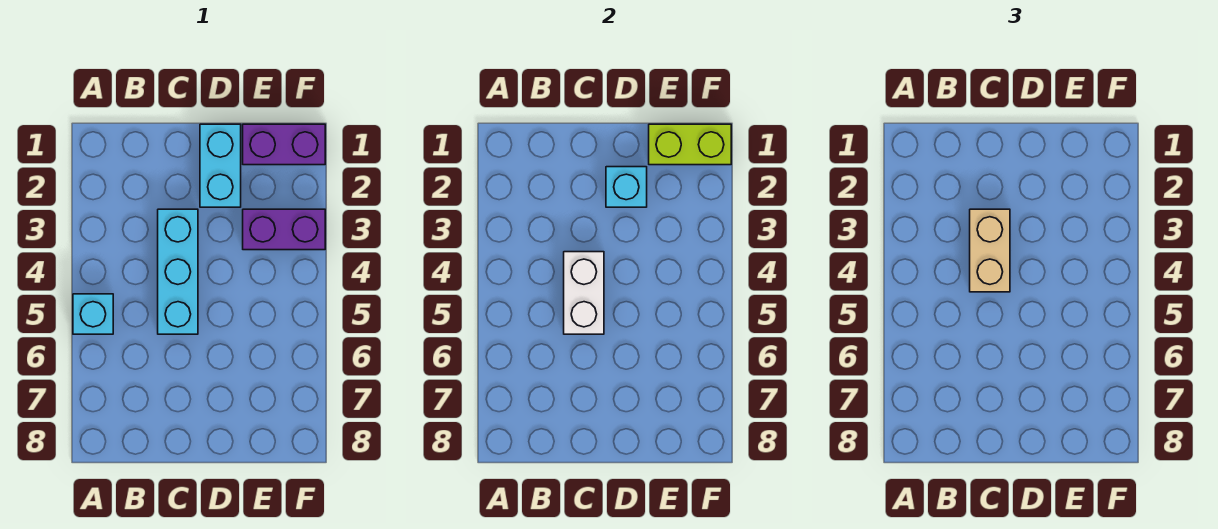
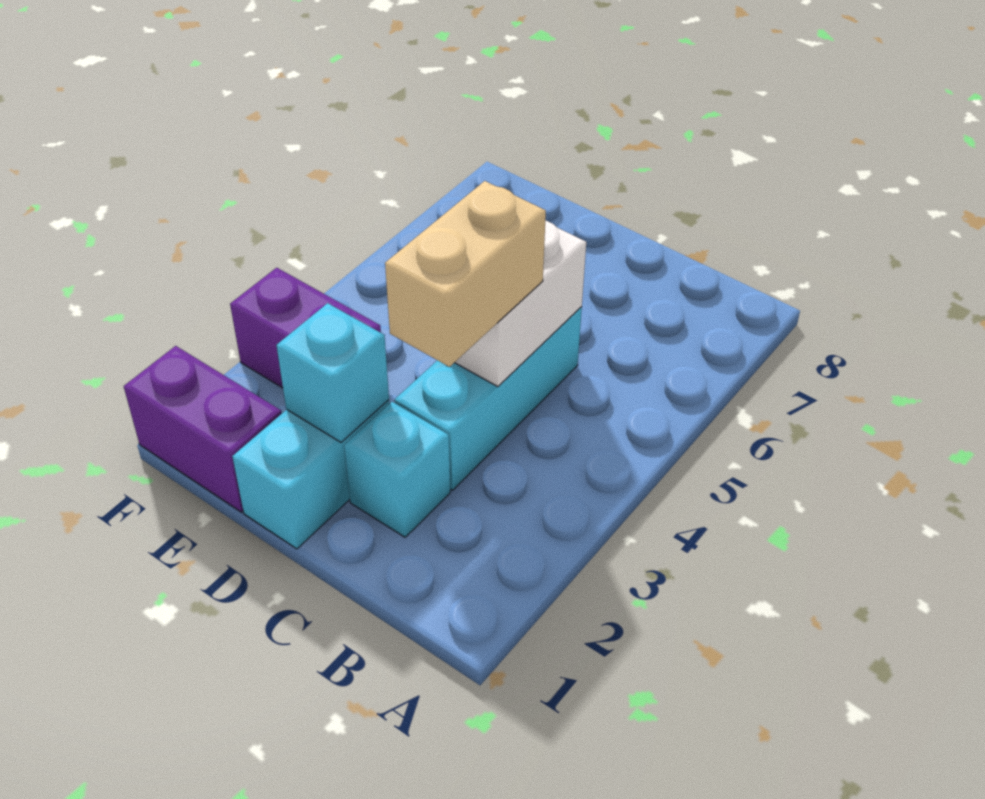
cyan 1x1 brick [73,294,113,334] -> cyan 1x1 brick moved to [344,402,450,537]
lime 1x2 brick [649,124,731,165] -> none

